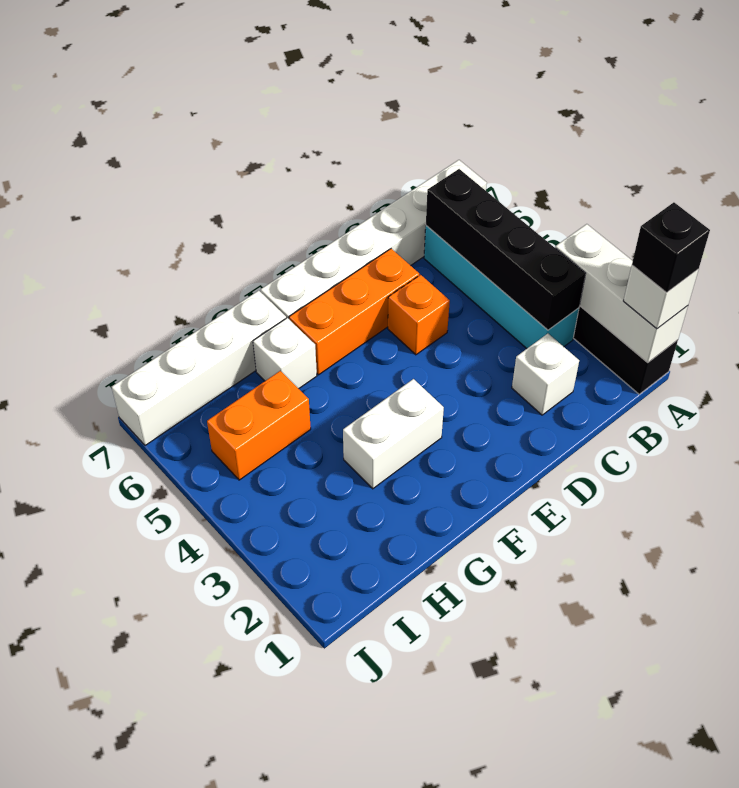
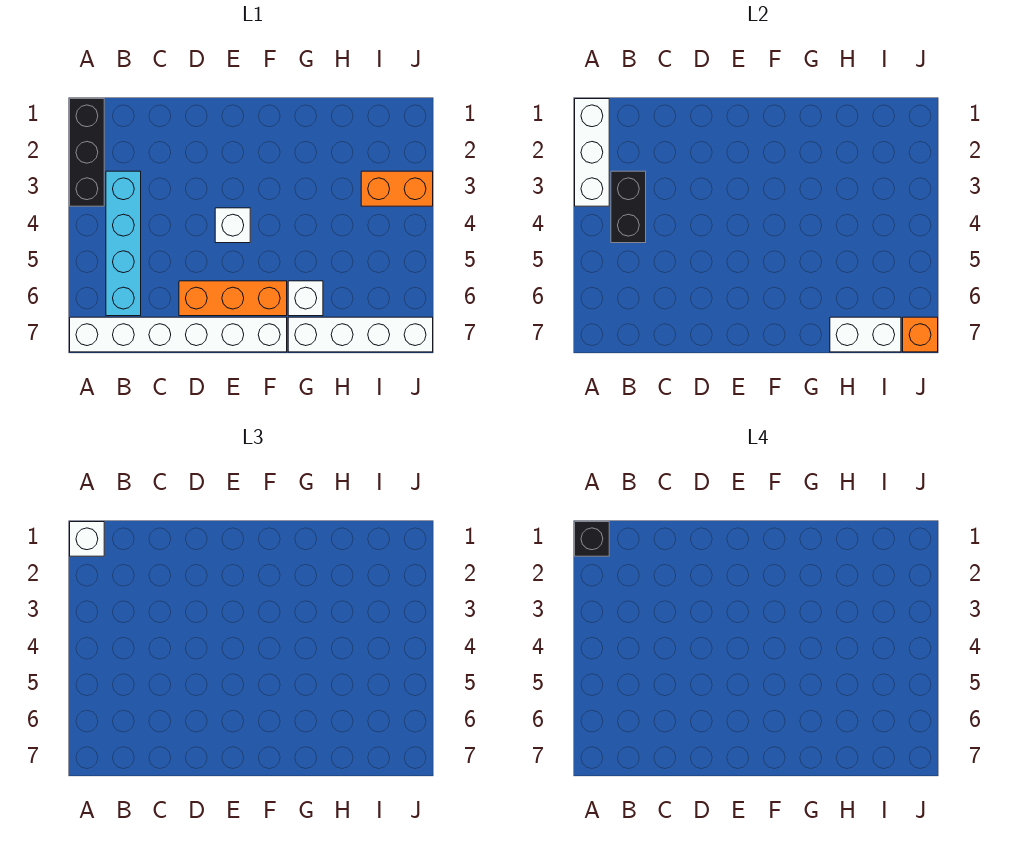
black 1x4 brick [426,169,586,330] -> black 1x2 brick [611,171,646,243]
white 1x1 brick [512,334,579,415] -> white 1x1 brick moved to [215,208,250,243]
orange 1x1 brick [388,275,450,355] -> orange 1x1 brick moved to [903,317,938,352]
white 1x2 brick [343,379,444,489] -> white 1x2 brick moved to [830,317,901,352]
orange 1x2 brick [207,371,311,480] -> orange 1x2 brick moved to [361,171,433,206]

